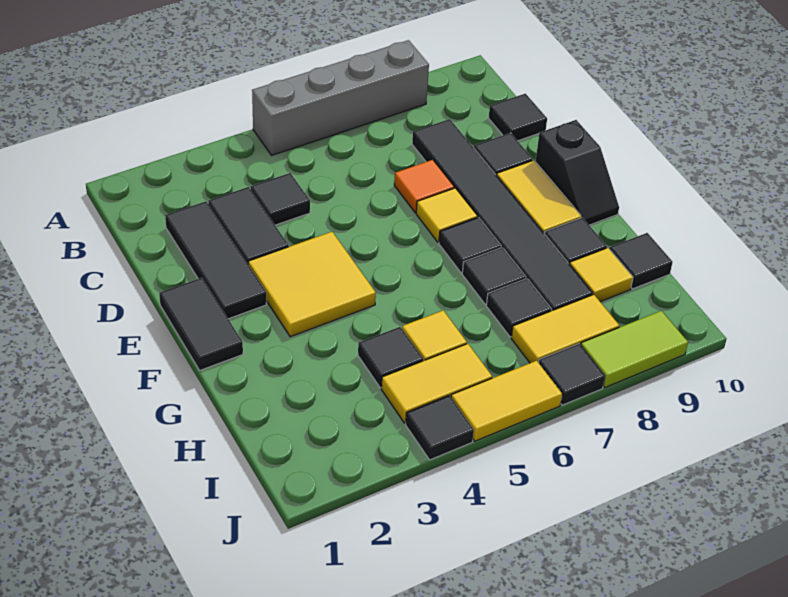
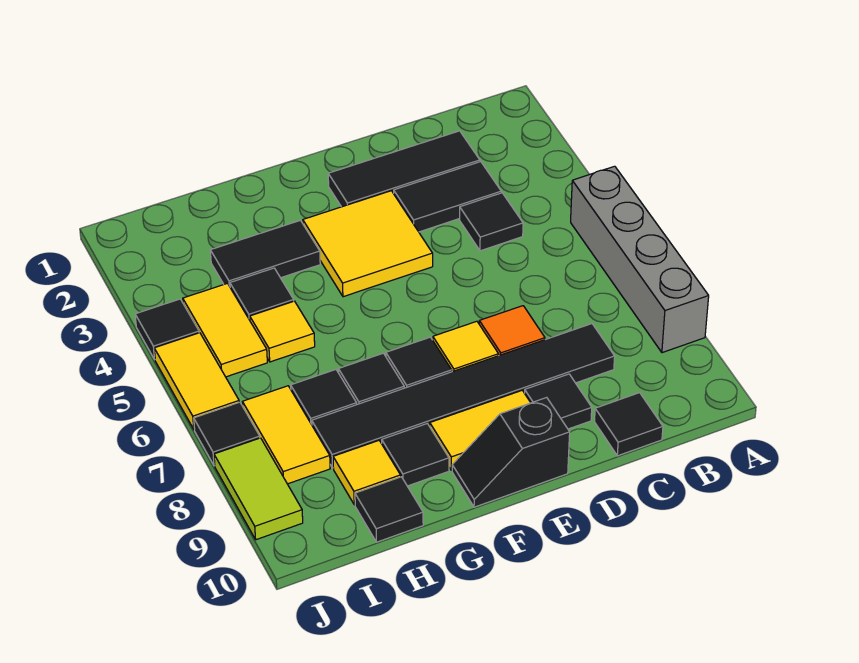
black 1x2 tile [159,278,243,370] -> black 1x2 tile moved to [210,220,320,286]

